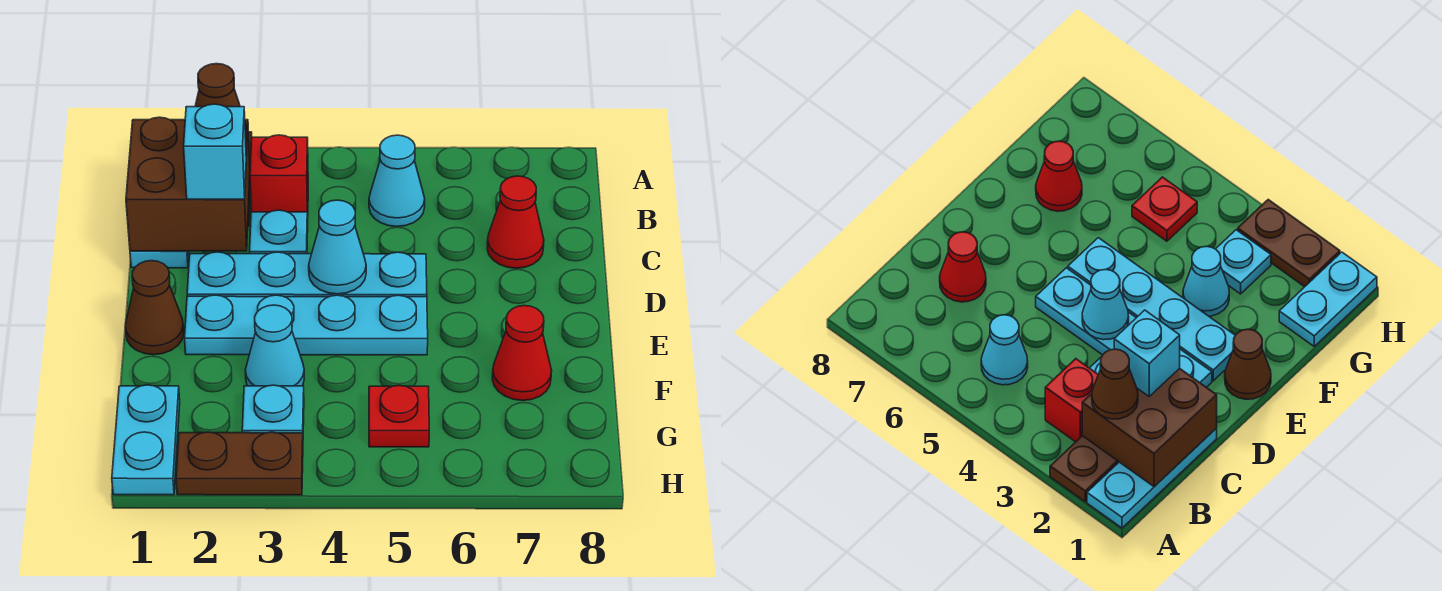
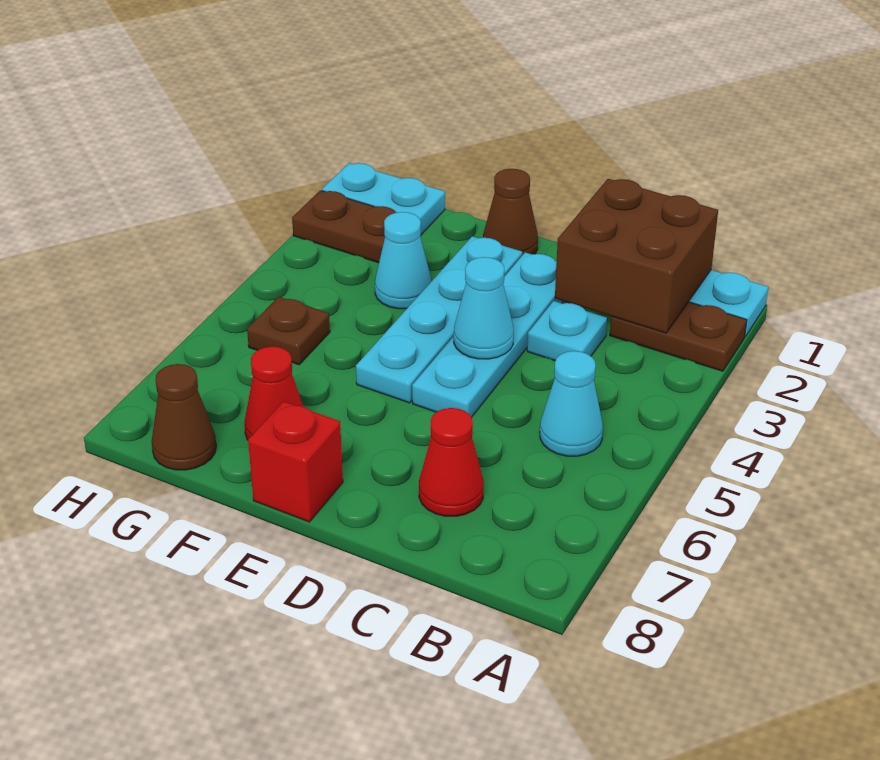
brown 1x1 cone [195,64,247,141] -> brown 1x1 cone moved to [152,364,216,470]
red 1x1 brick [250,135,308,223] -> red 1x1 brick moved to [248,401,343,522]
cyan 1x1 brick [184,104,246,199] -> none
cyan 1x1 plate [242,385,304,433] -> none
red 1x1 plate [369,385,429,447] -> brown 1x1 plate [247,297,330,365]
brown 1x2 plate [176,432,303,495] -> brown 1x2 plate turned to [292,190,396,263]

